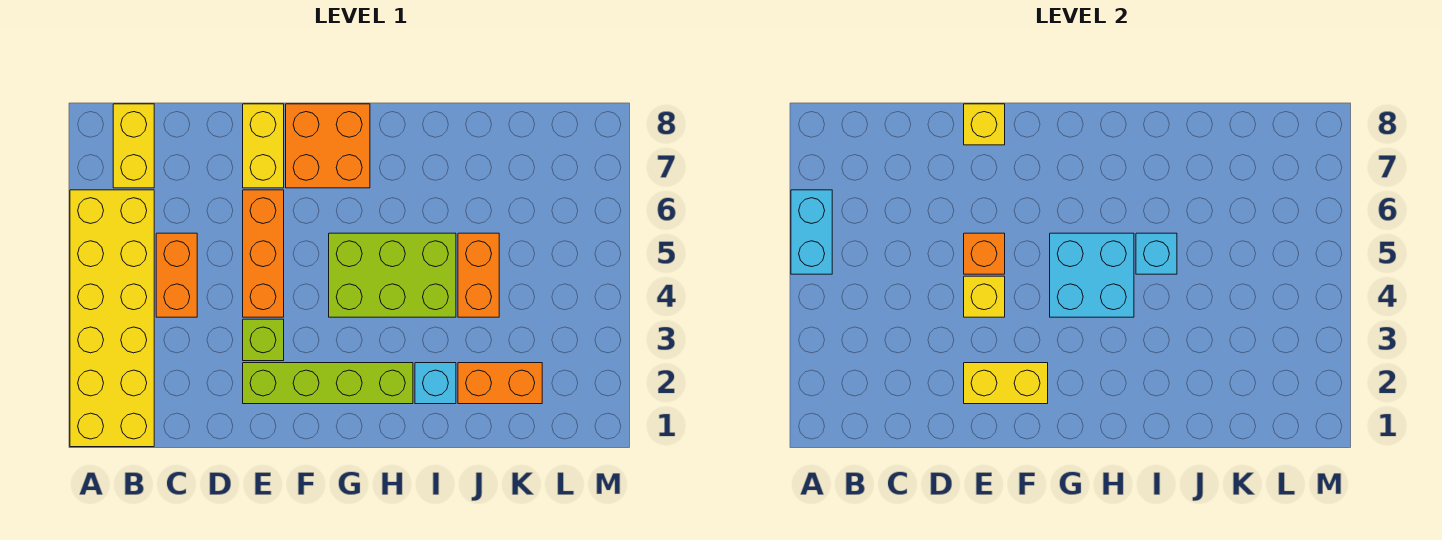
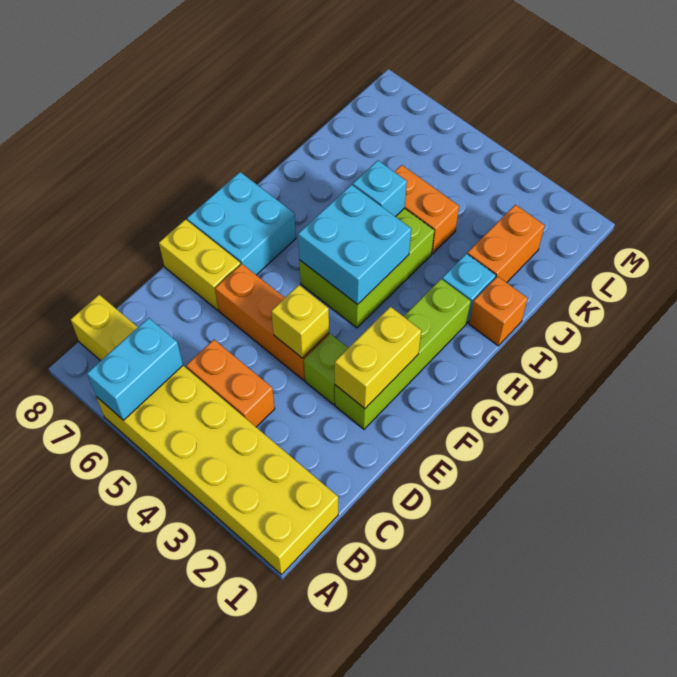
cyan 1x2 brick [791,190,832,274] -> cyan 1x2 brick turned to [87,318,183,420]
orange 1x1 brick [964,233,1005,274] -> orange 1x1 brick moved to [469,276,528,346]
yellow 1x1 brick [964,104,1005,145] -> none
orange 2x2 brick [286,104,370,188] -> cyan 2x2 brick [187,172,296,275]

